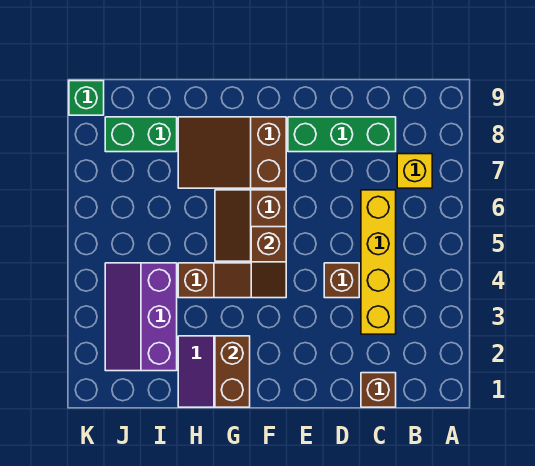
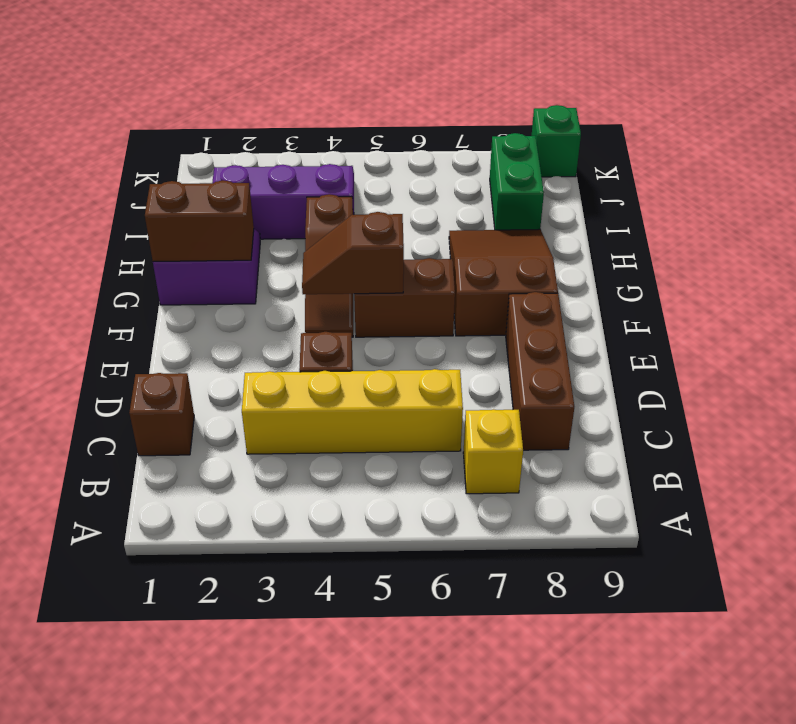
green 1x3 brick [288,117,396,152] -> brown 1x3 brick [506,292,574,450]

